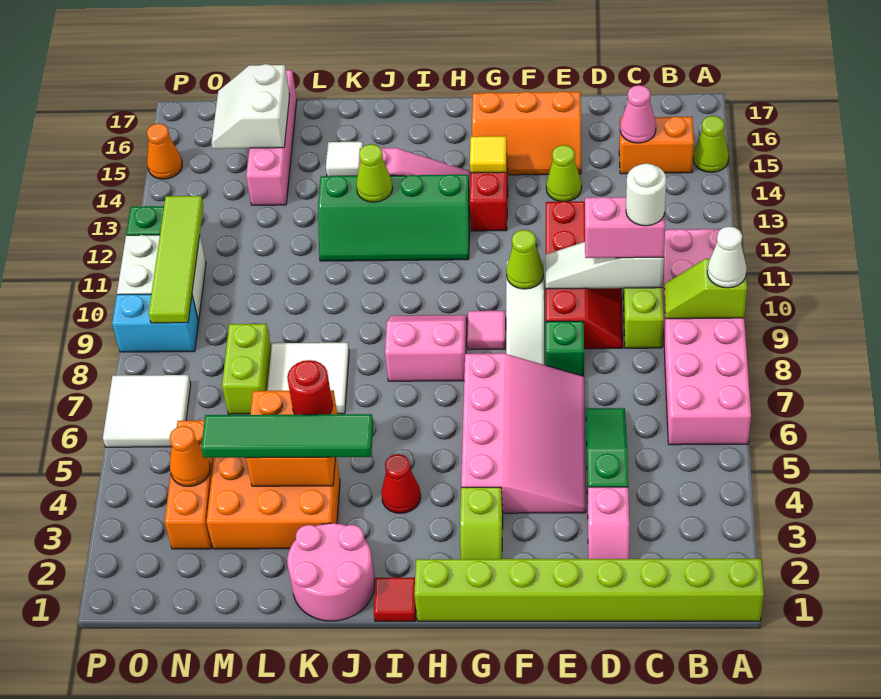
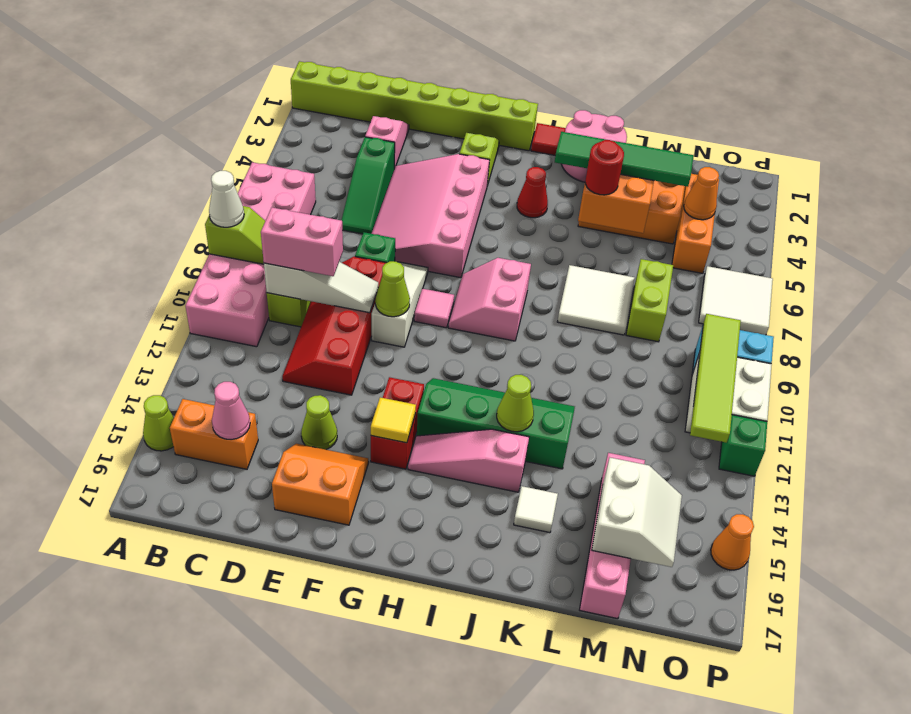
white 1x1 round brick [626,163,666,226] -> none
orange 2x3 slope [472,91,581,175] -> orange 2x2 slope [272,444,369,525]
pink 2x2 slope [385,315,467,381] -> pink 2x2 slope turned to [448,258,531,341]

